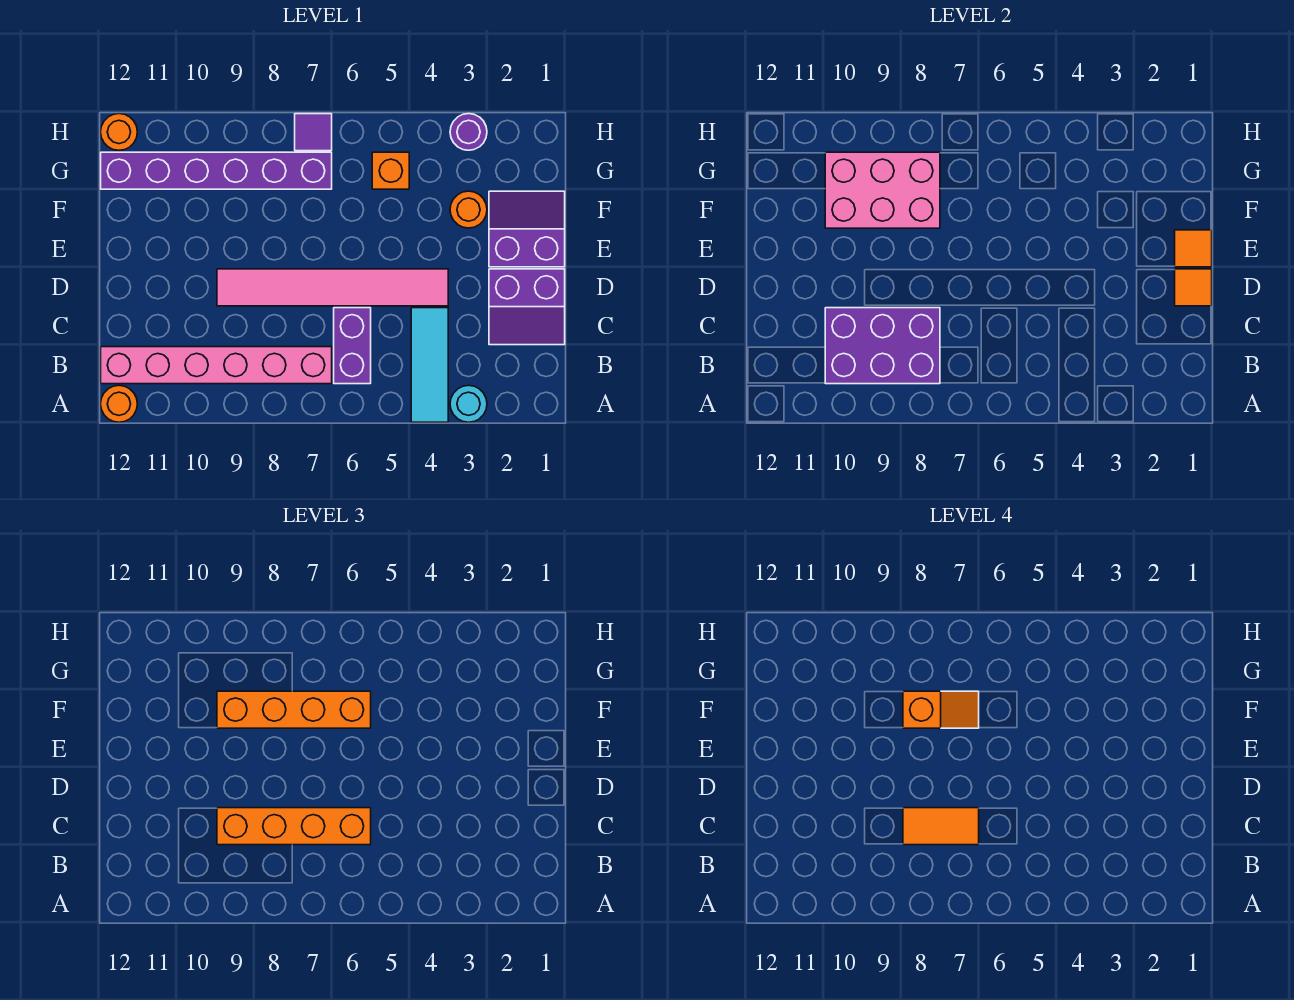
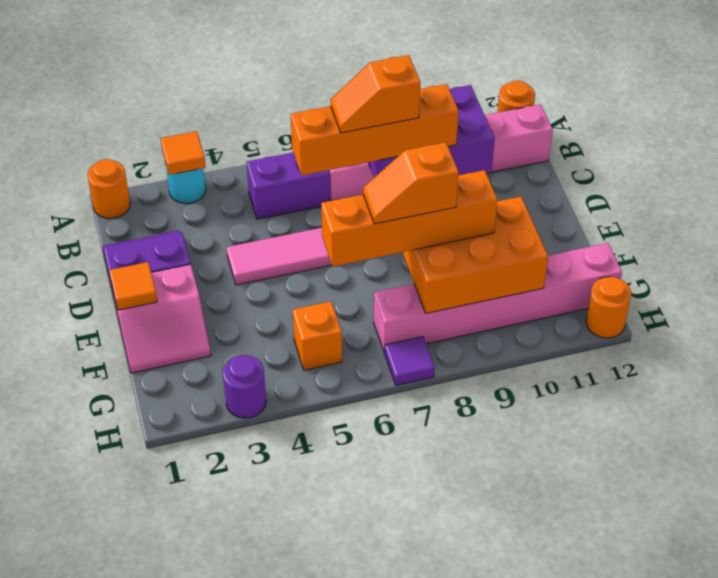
cyan 1x3 tile [411,308,448,422] -> none
purple 1x2 brick [334,308,371,384] -> purple 1x2 brick turned to [246,152,330,219]
orange 1x2 tile [903,808,979,845] -> orange 1x2 slope [330,55,420,133]
orange 1x1 tile [1175,269,1212,306] -> orange 1x1 tile moved to [160,131,206,175]
purple 2x2 slope [489,191,565,267] -> pink 2x2 slope [112,264,211,373]
orange 1x1 round brick [450,191,487,228] -> orange 1x1 round brick moved to [88,159,130,219]
pink 2x3 brick [825,152,940,228] -> orange 2x3 brick [403,197,548,313]
purple 1x6 brick [101,152,332,189] -> pink 1x6 brick [374,243,622,353]

